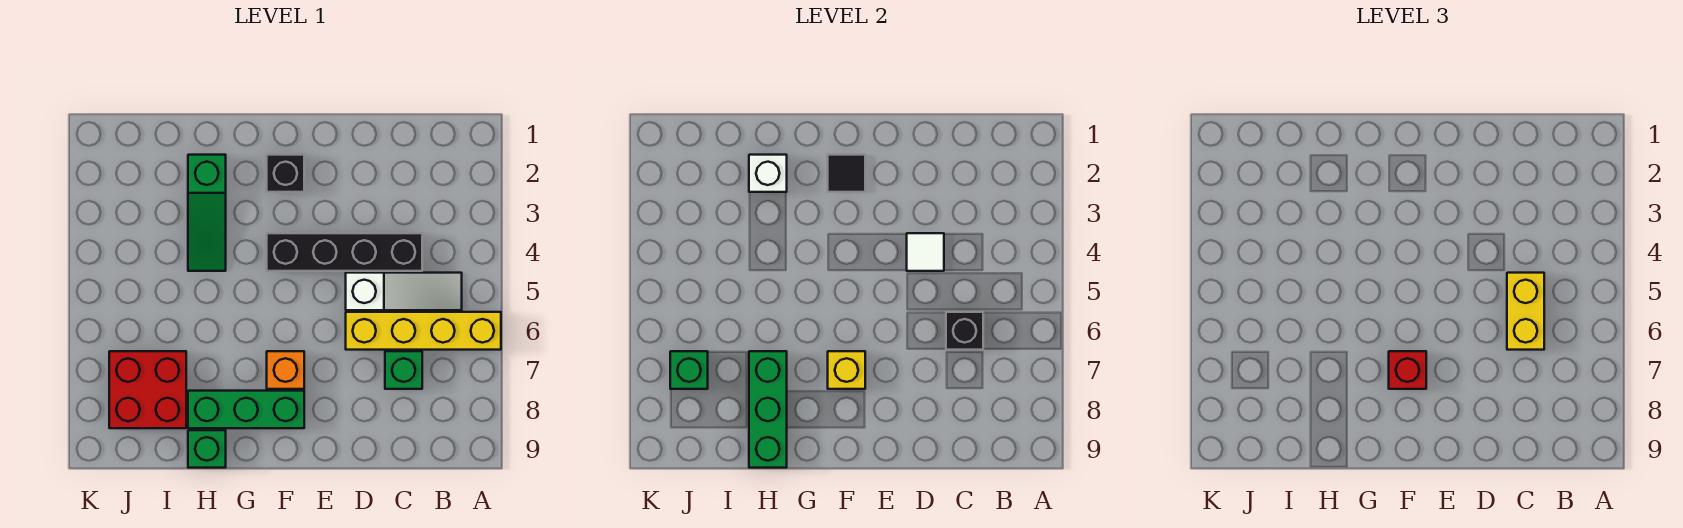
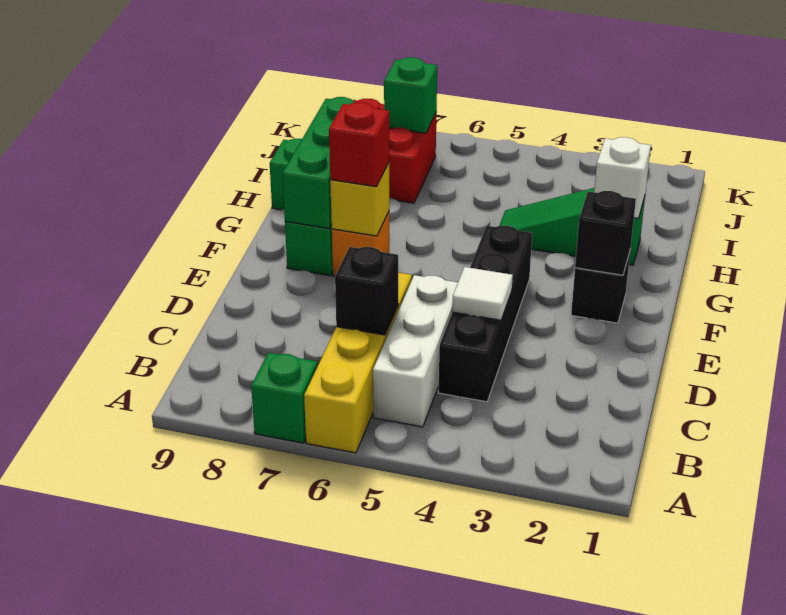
white 1x3 slope [346,273,462,310] -> white 1x3 brick [373,275,458,427]
yellow 1x2 brick [1507,273,1544,350] -> none
green 1x1 brick [385,351,422,389] -> green 1x1 brick moved to [251,353,318,443]
black 1x1 tile [828,155,865,192] -> black 1x1 brick [575,191,636,275]
green 1x3 brick [749,351,787,468] -> green 1x3 brick turned to [282,97,354,228]

